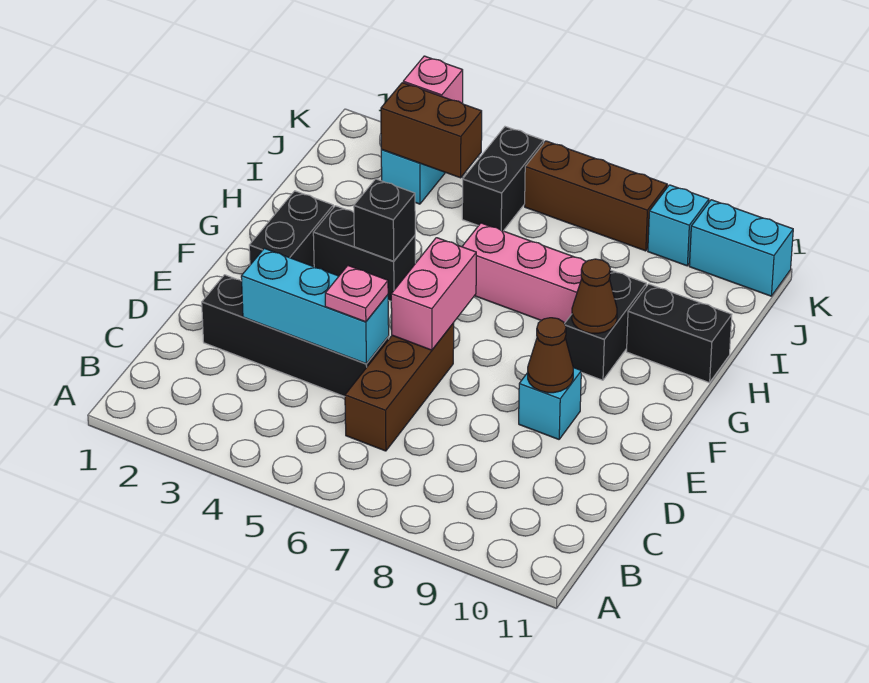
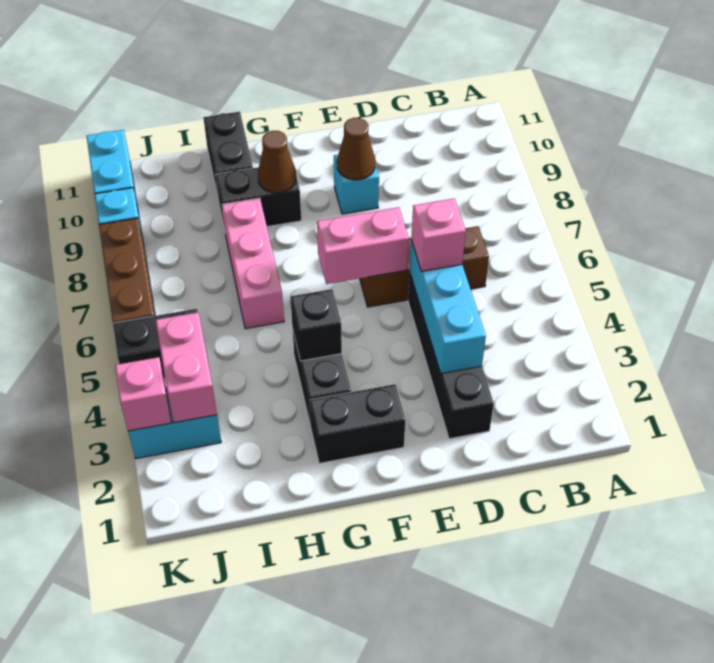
pink 1x1 plate [325,266,388,322] -> pink 1x1 brick [411,198,466,271]
brown 1x2 brick [381,83,482,178] -> pink 1x2 brick [156,312,217,423]

